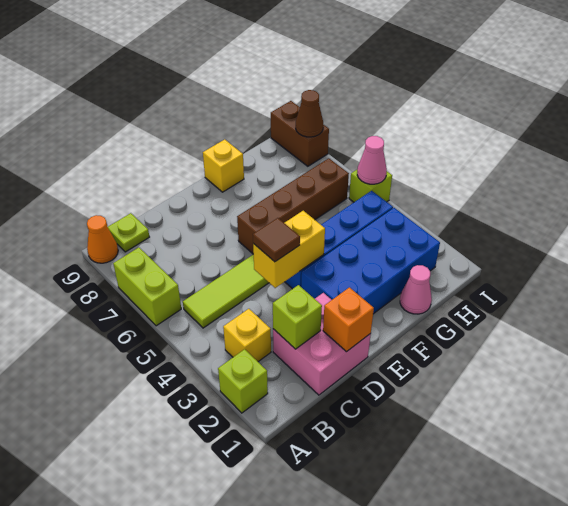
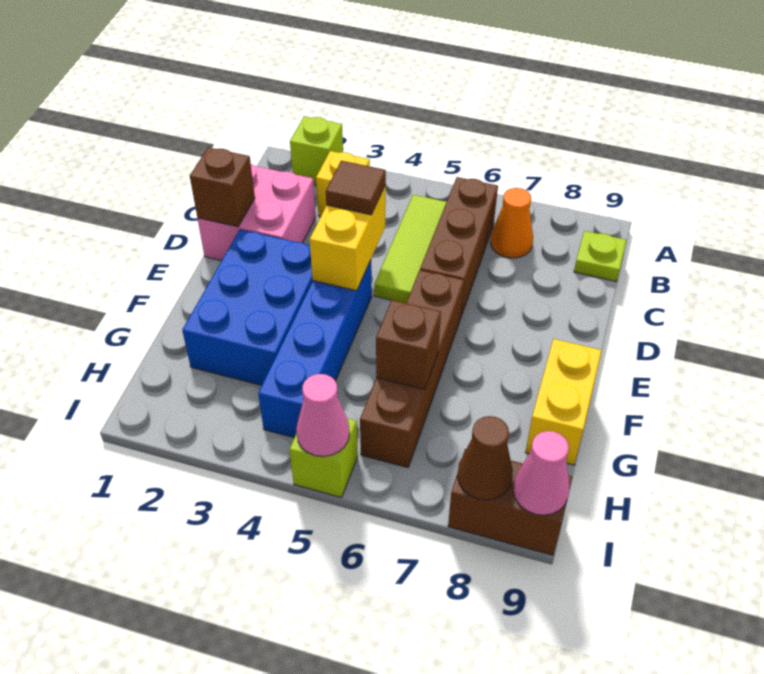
lime 1x2 brick [113,248,181,326] -> none
orange 1x1 cone [87,215,118,263] -> orange 1x1 cone moved to [490,188,533,258]
none -> brown 1x3 brick [420,177,498,316]
lime 1x1 brick [273,285,322,349] -> none
orange 1x1 brick [323,287,374,352] -> brown 1x1 brick [190,147,255,227]
blue 2x4 brick [301,208,440,314] -> blue 2x3 brick [182,229,313,385]
yellow 1x1 brick [203,139,244,192] -> yellow 1x2 brick [525,339,602,465]
pink 1x1 cone [400,265,432,314] -> pink 1x1 cone moved to [513,431,569,515]
none -> brown 1x1 brick [376,300,441,390]

